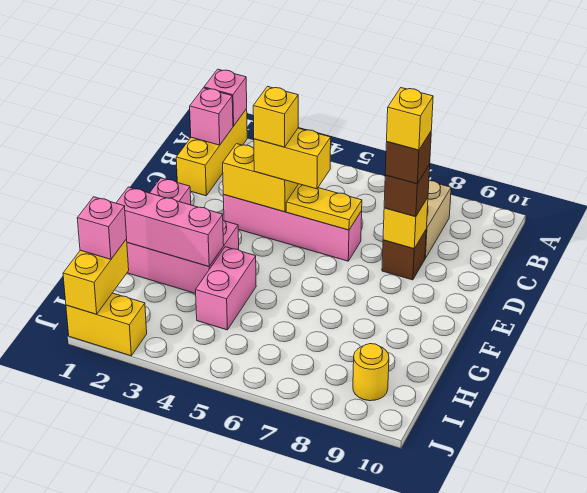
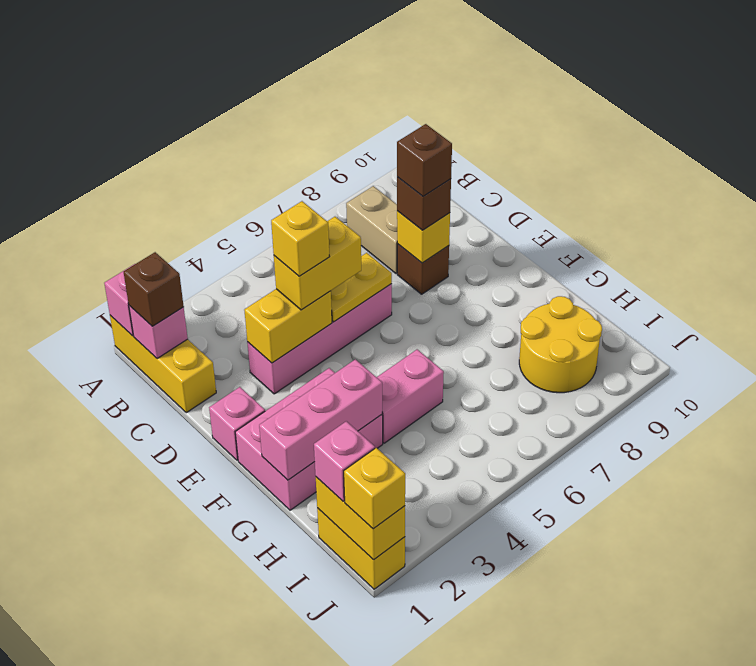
none -> brown 1x1 brick [124,252,184,326]
yellow 1x1 brick [387,88,433,150] -> yellow 1x1 brick moved to [344,448,405,529]
pink 1x2 brick [196,247,256,330] -> pink 1x2 brick turned to [377,349,444,443]
yellow 1x1 round brick [353,344,389,401] -> yellow 2x2 round brick [519,296,602,393]
yellow 1x2 brick [66,293,147,356] -> yellow 1x2 brick turned to [317,508,405,589]

